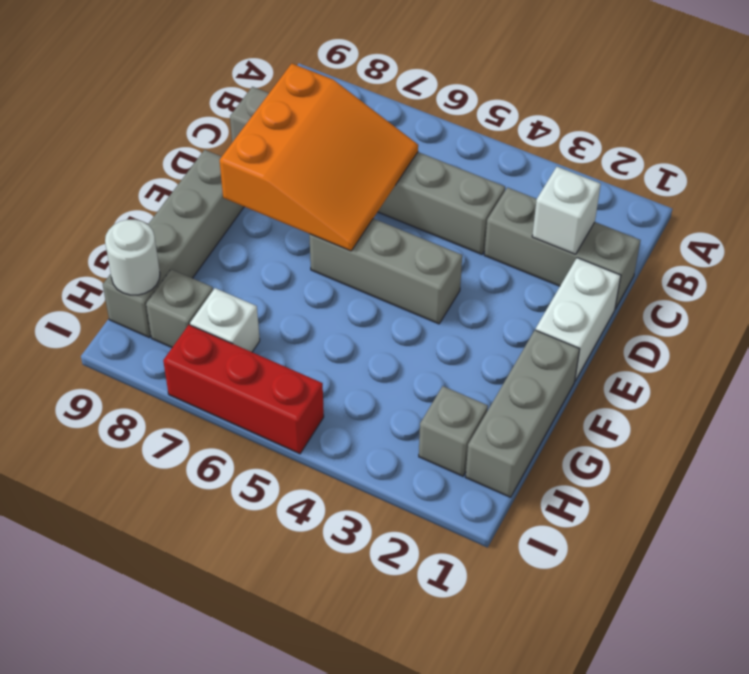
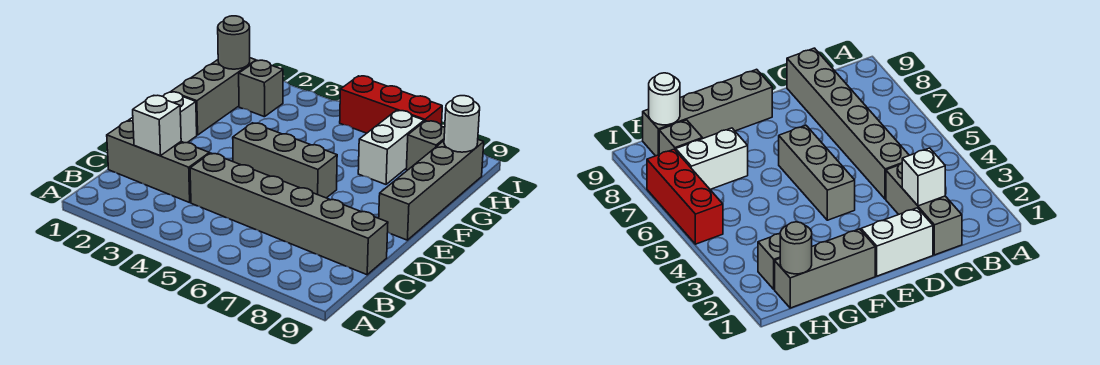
orange 3x3 slope [220,63,418,251] -> none
none -> grey 1x1 round brick [218,16,250,69]
white 1x1 brick [190,288,260,352] -> white 1x2 brick [358,110,424,184]

